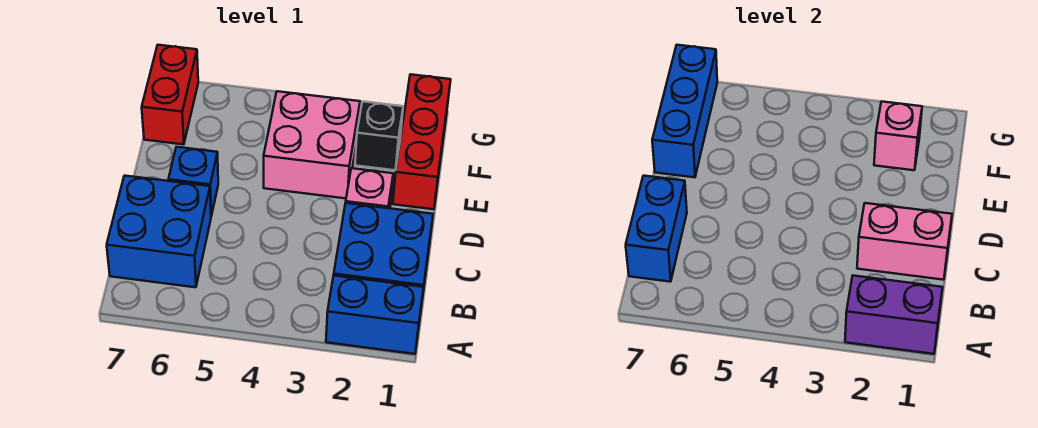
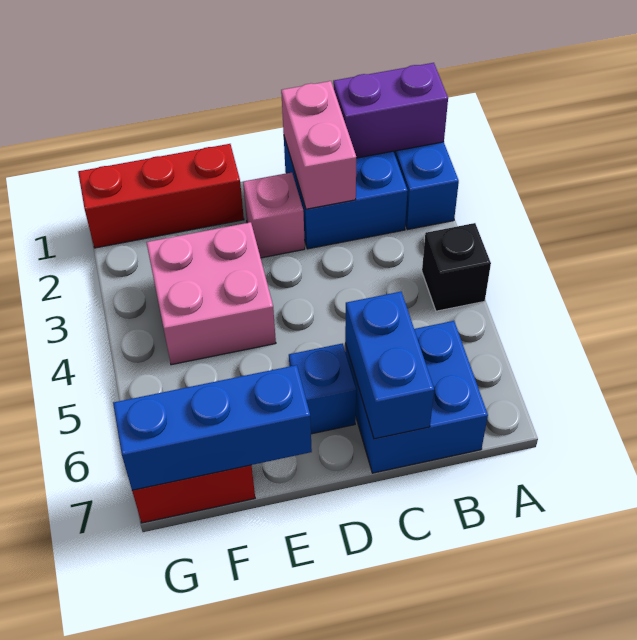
purple 1x2 brick [845,276,943,354] -> purple 1x2 brick turned to [333,63,448,158]
blue 1x2 brick [626,176,687,282] -> blue 1x2 brick turned to [345,292,434,439]
black 1x1 brick [355,101,403,170] -> black 1x1 brick moved to [422,223,491,311]
pink 1x1 brick [874,101,922,170] -> none

